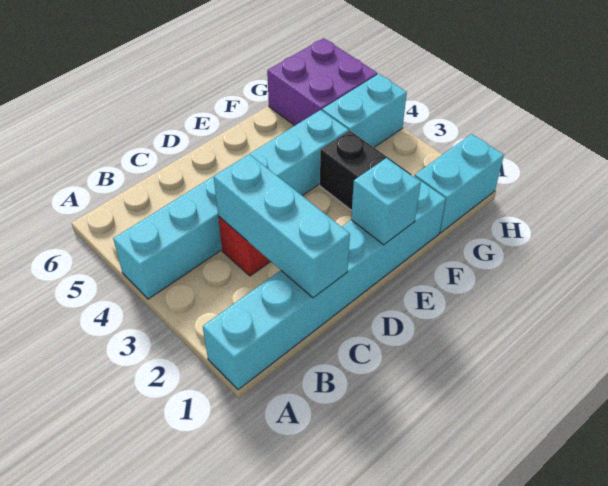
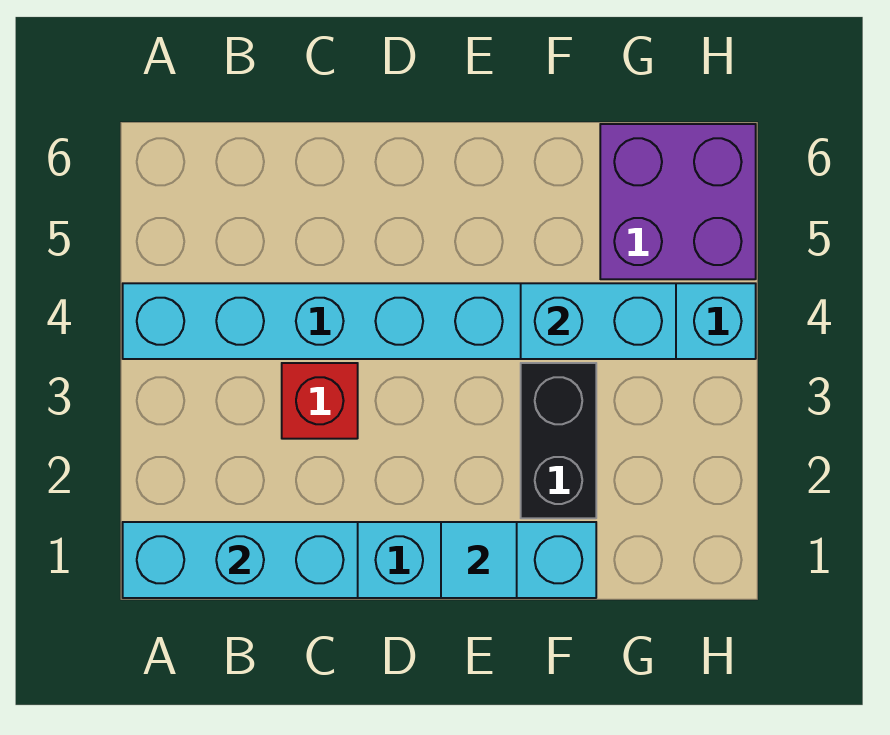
cyan 1x3 brick [214,154,350,298] -> cyan 1x3 brick turned to [123,522,358,598]
cyan 1x1 brick [351,158,421,245] -> cyan 1x1 tile [441,522,517,598]
cyan 1x2 brick [415,134,504,233] -> cyan 1x2 brick moved to [521,283,676,359]

